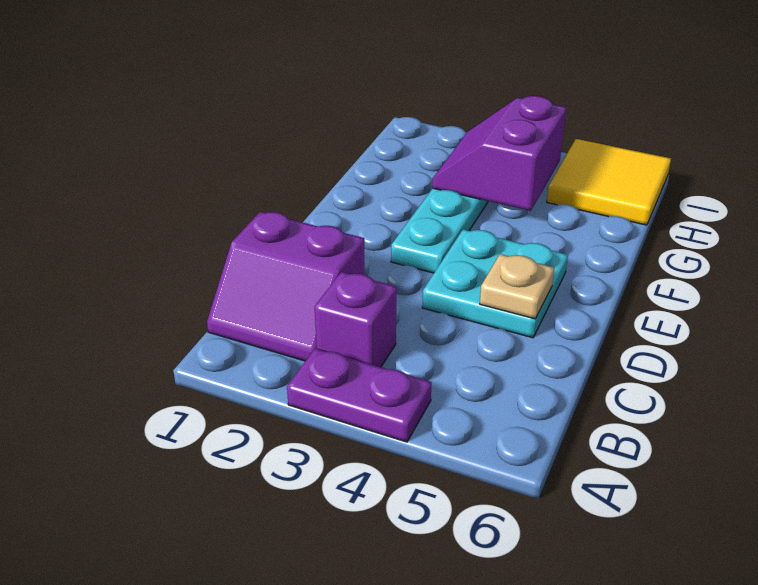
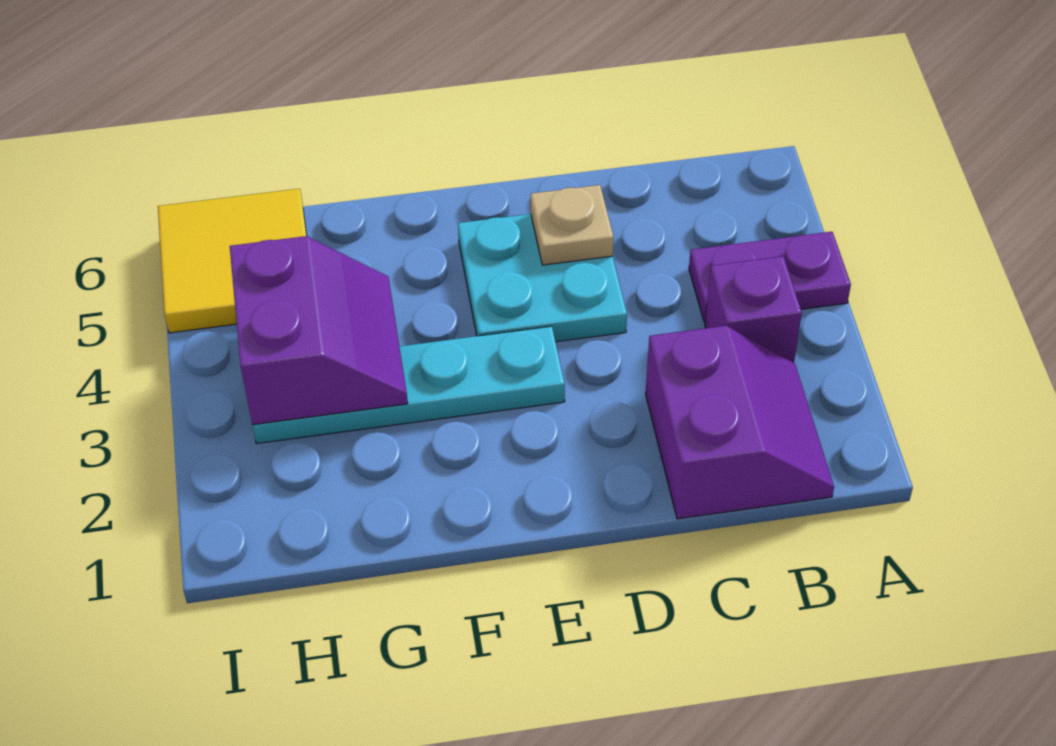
purple 1x2 plate [287,348,432,442] -> purple 1x2 plate turned to [689,232,851,322]
purple 2x2 slope [432,96,566,211] -> purple 2x2 slope turned to [230,236,408,425]

